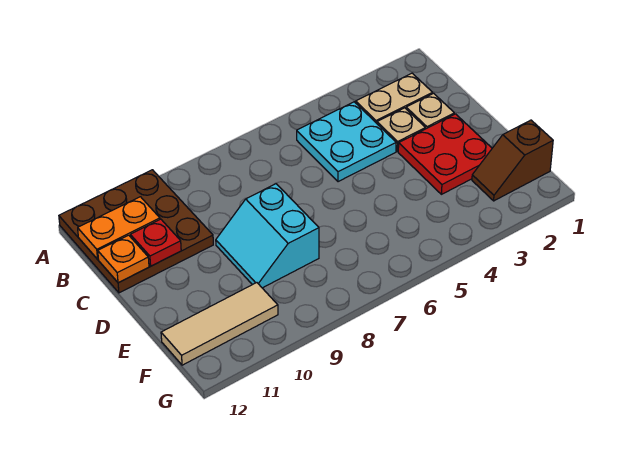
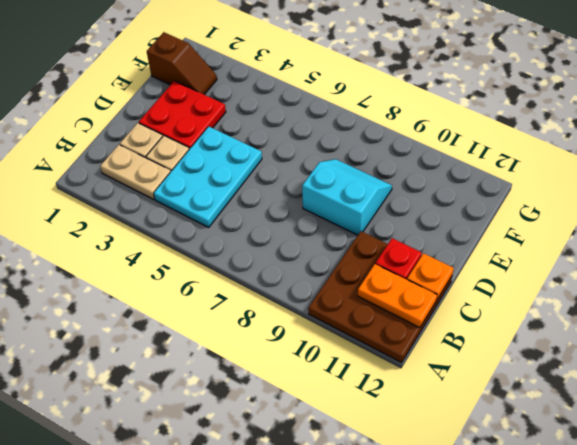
cyan 2x2 plate [297,102,396,182] -> cyan 2x3 plate [154,126,262,227]
cyan 2x2 slope [216,184,319,288] -> cyan 2x2 slope turned to [302,159,392,235]
tan 1x3 tile [161,283,278,365] -> none

